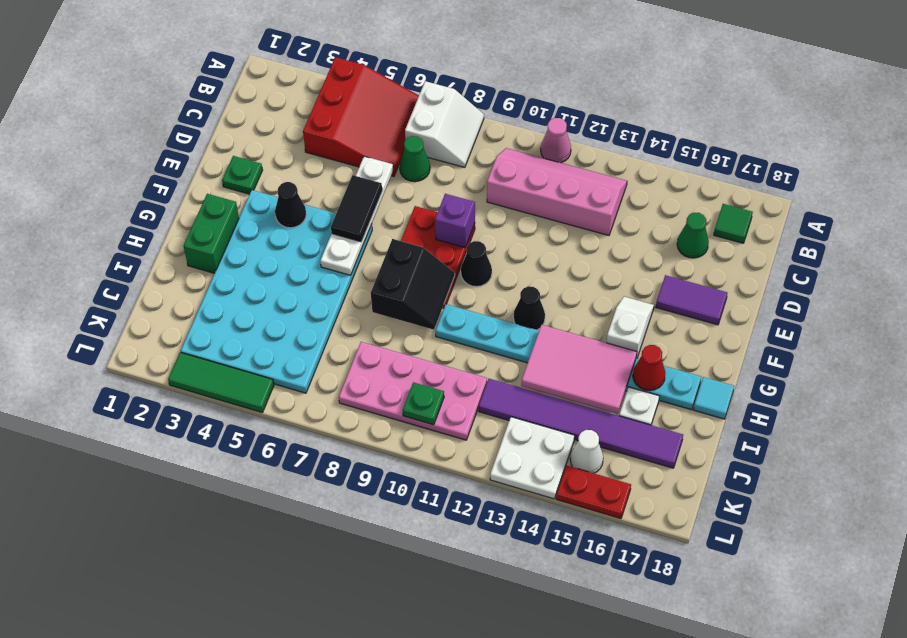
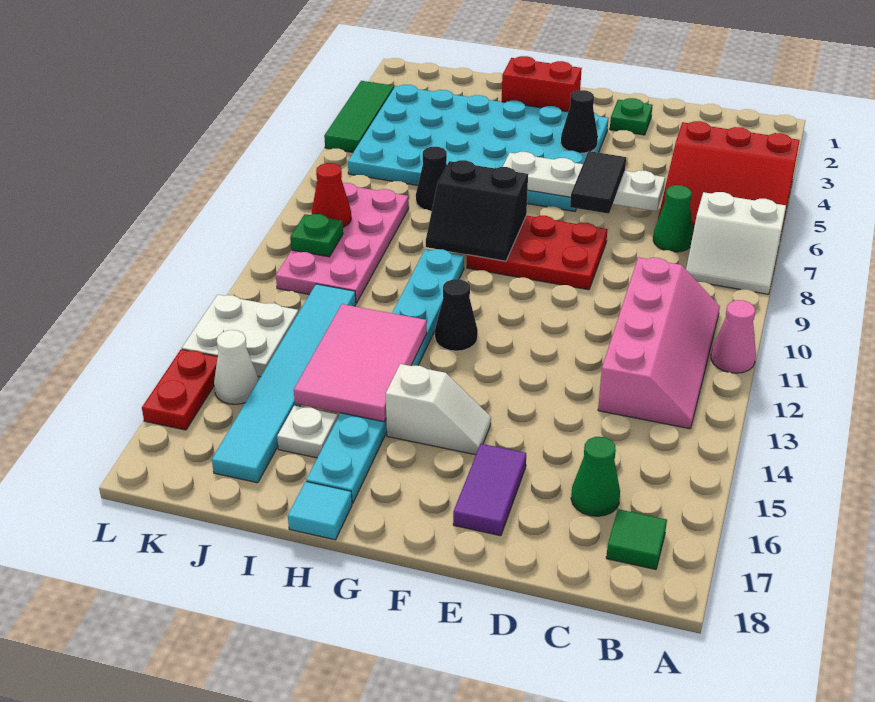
black 1x2 tile [331,175,382,242] -> black 1x2 tile turned to [570,151,626,214]
purple 1x1 brick [435,194,475,247] -> none
black 1x1 cone [461,241,492,287] -> black 1x1 cone moved to [416,147,447,211]
green 1x2 brick [184,194,239,273] -> red 1x2 brick [502,56,582,112]
red 1x1 cone [633,345,665,391] -> red 1x1 cone moved to [312,163,351,227]
purple 1x6 tile [479,379,683,468] -> cyan 1x6 tile [212,284,356,483]

